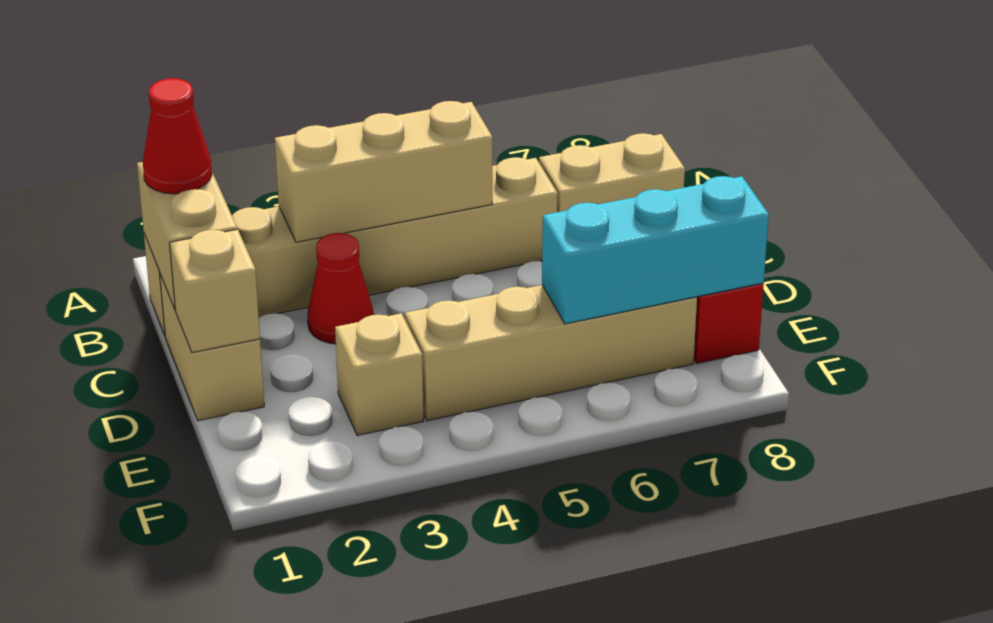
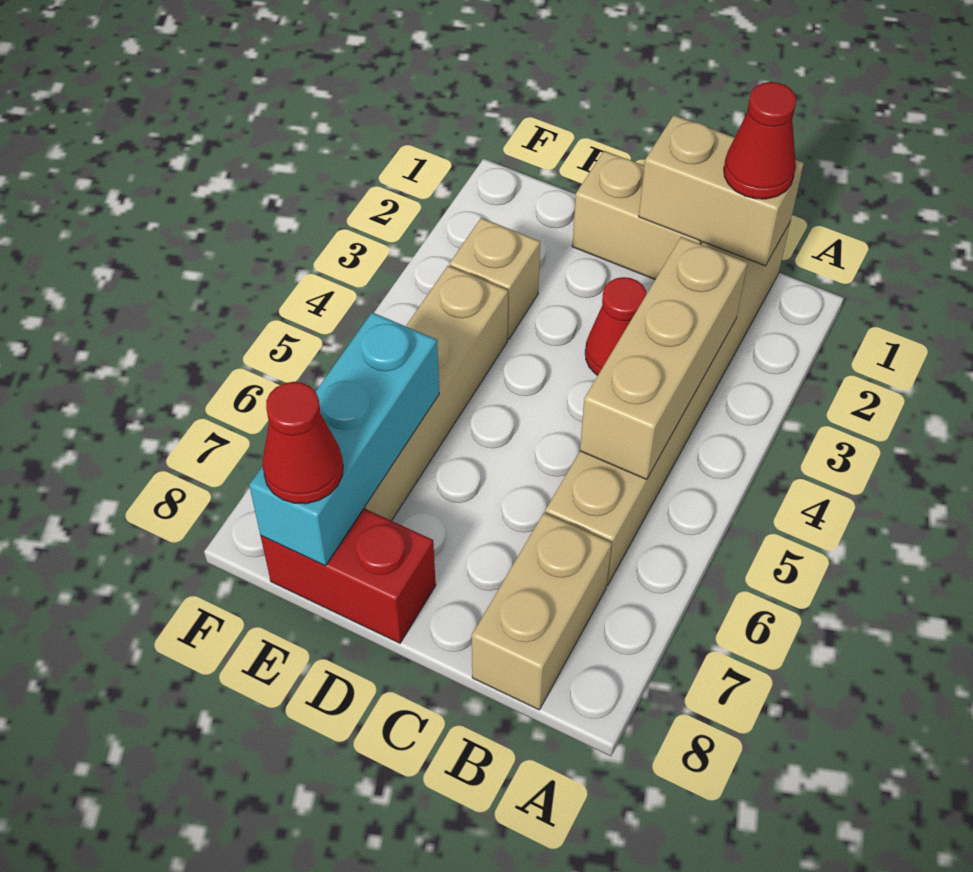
tan 1x1 brick [170,229,260,353] -> none
none -> red 1x1 cone [262,382,343,504]

